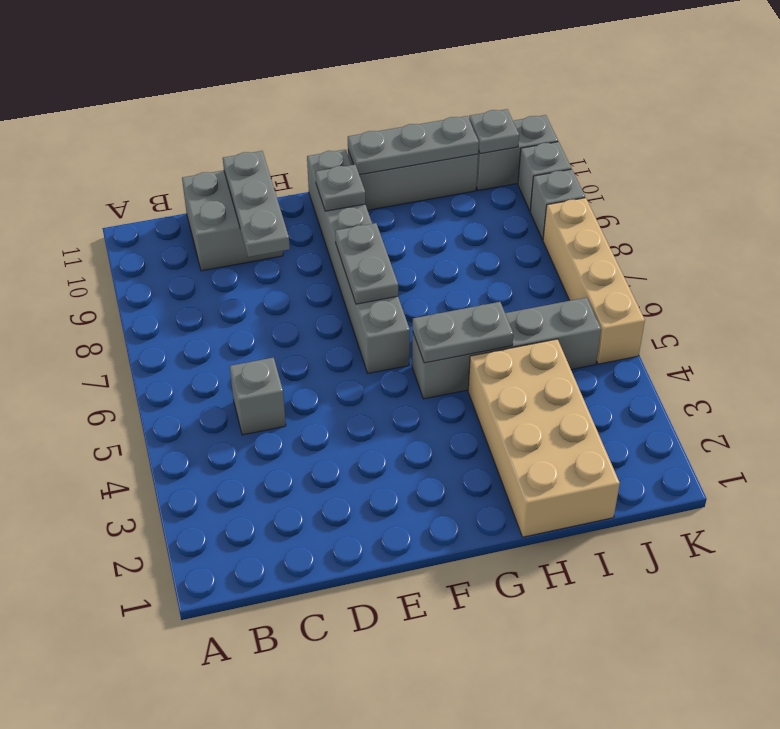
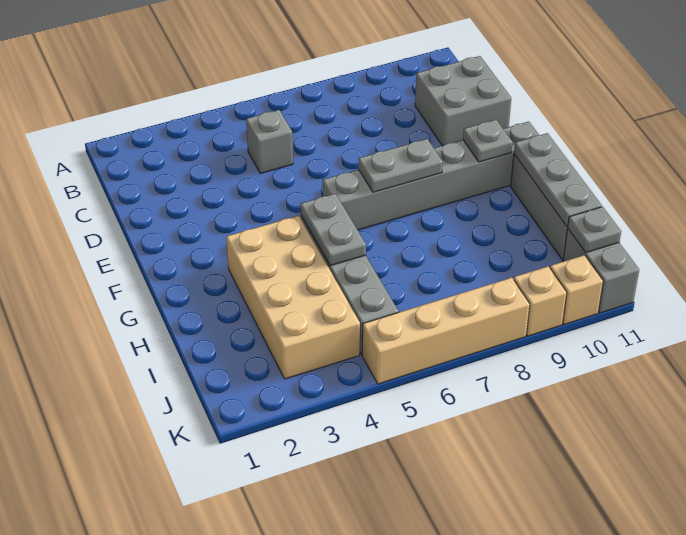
grey 1x3 plate [223,151,290,257] -> none
tan 2x4 brick [468,339,620,537] -> tan 2x4 brick turned to [226,216,360,379]
grey 1x1 brick [530,169,585,240] -> tan 1x1 brick [514,266,567,336]
grey 1x1 brick [518,142,571,211] -> tan 1x1 brick [550,255,603,325]

